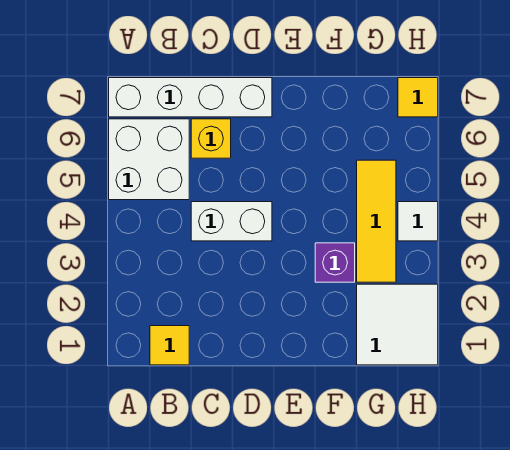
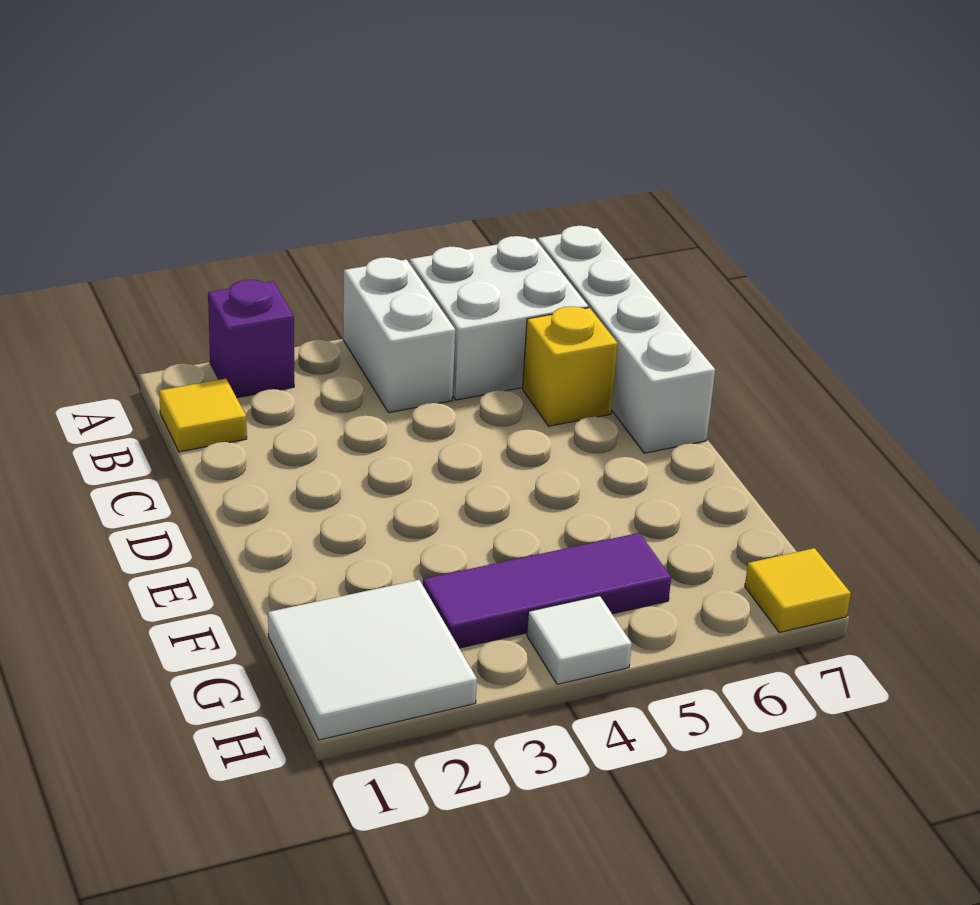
white 1x2 brick [191,202,272,241] -> white 1x2 brick moved to [343,257,455,413]
purple 1x1 brick [315,243,355,282] -> purple 1x1 brick moved to [208,280,294,398]
yellow 1x3 tile [357,160,396,282] -> purple 1x3 tile [423,533,671,648]

